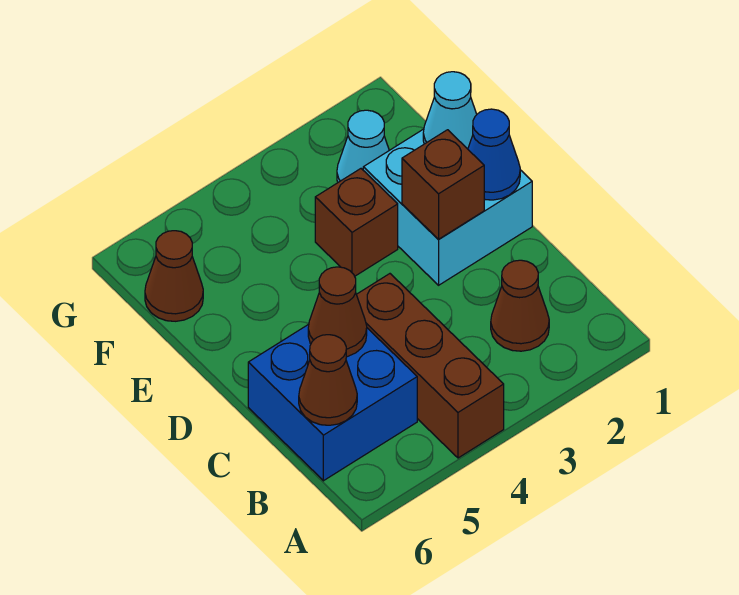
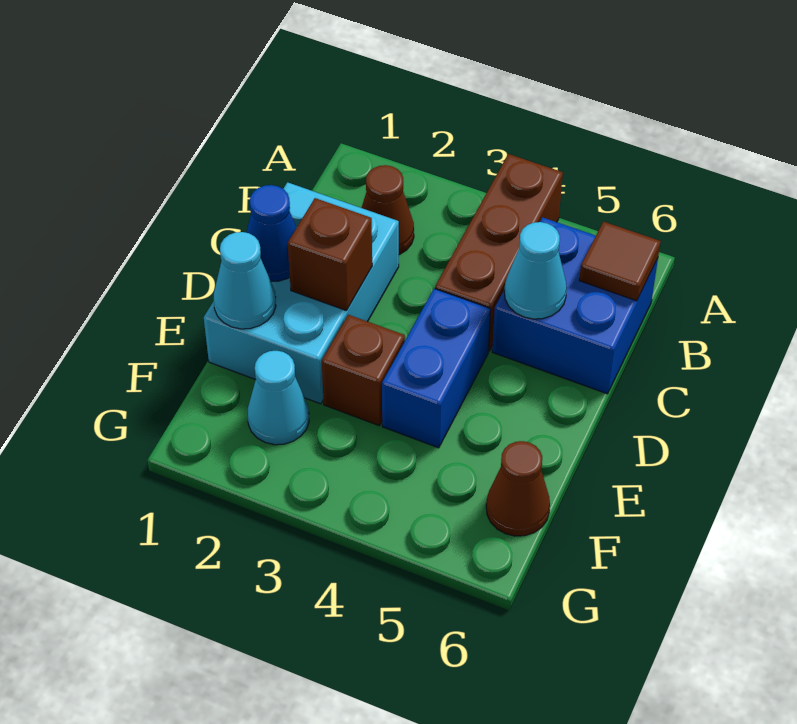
brown 1x1 cone [299,335,357,425] -> brown 1x1 tile [579,222,661,301]
brown 1x1 cone [308,267,367,357] -> cyan 1x1 cone [504,222,567,319]
cyan 2x2 brick [363,129,532,285] -> cyan 2x3 brick [204,182,399,404]
none -> blue 1x2 brick [382,289,491,448]

